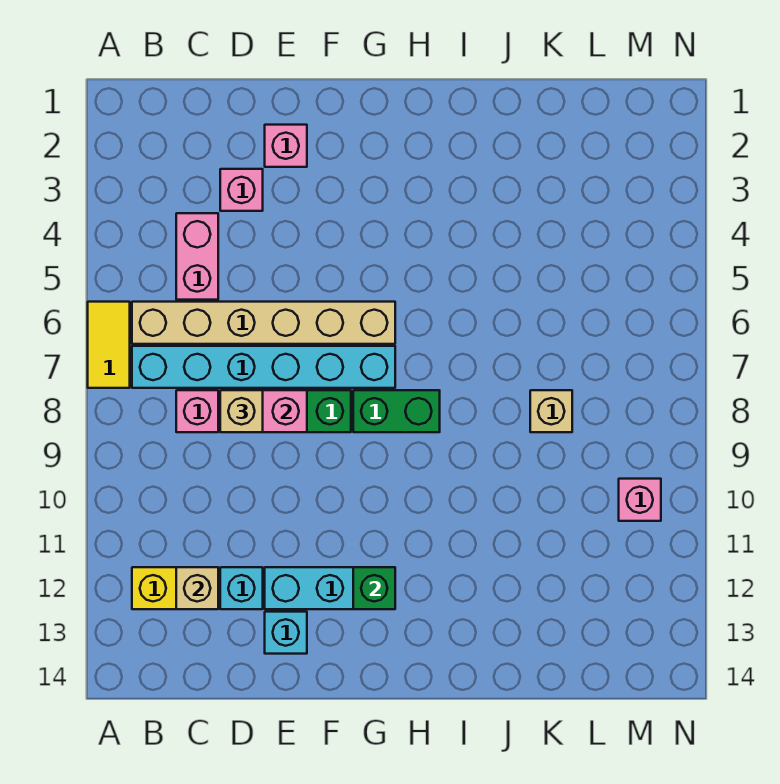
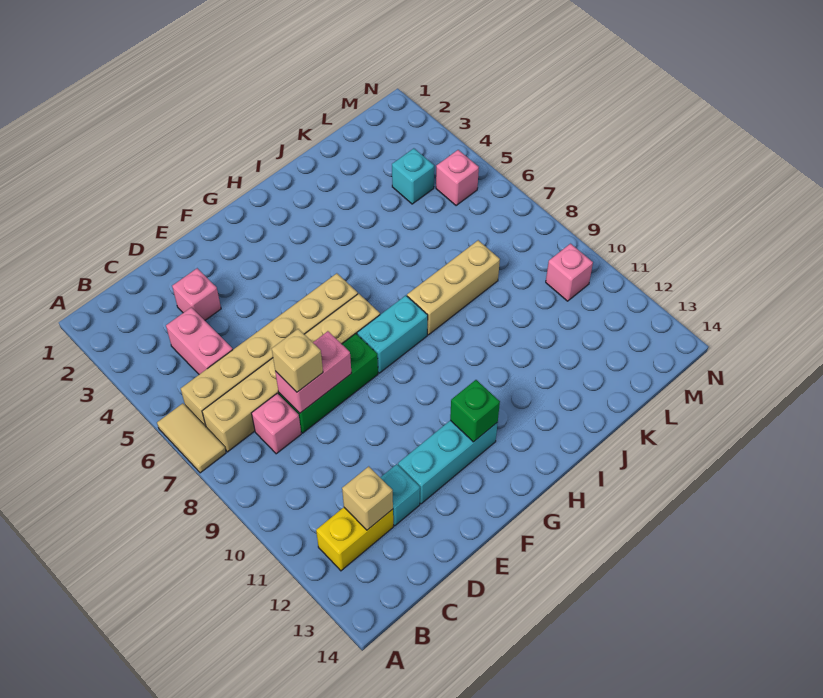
yellow 1x2 tile [88,302,130,388] -> tan 1x2 tile [157,403,226,473]
cyan 1x6 brick [132,346,395,388] -> tan 1x6 brick [202,294,380,452]
pink 1x1 brick [265,125,307,167] -> pink 1x1 brick moved to [436,150,479,206]
cyan 1x1 brick [265,612,307,654] -> cyan 1x1 brick moved to [392,148,434,204]
green 1x2 brick [353,390,440,432] -> cyan 1x2 brick [357,295,428,373]
tan 1x1 brick [530,390,572,432] -> tan 1x3 brick [407,240,500,335]

